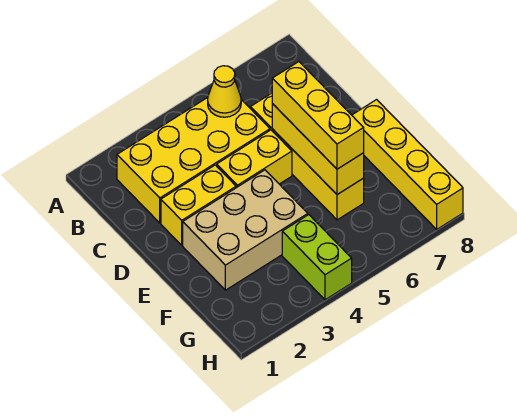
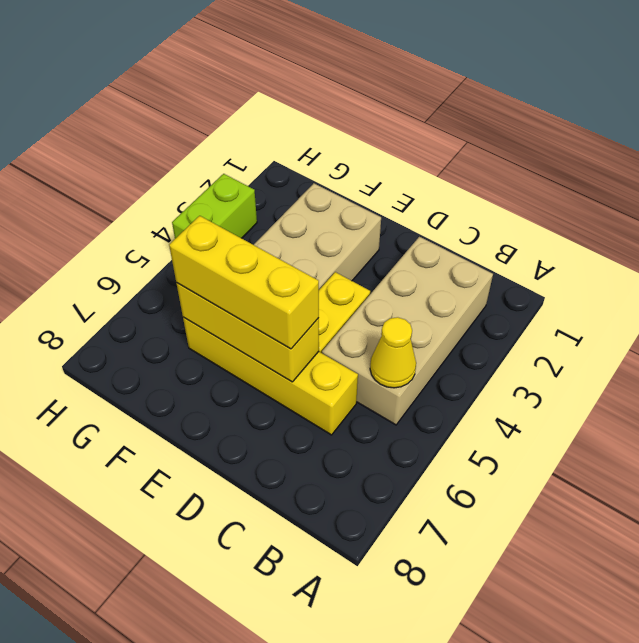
yellow 2x4 brick [117,97,270,223] -> tan 2x4 brick [322,237,493,425]
yellow 1x2 brick [161,165,236,245] -> none
yellow 1x4 brick [352,100,463,229] -> none
lime 1x2 brick [282,215,352,300] -> lime 1x2 brick turned to [172,174,257,239]

